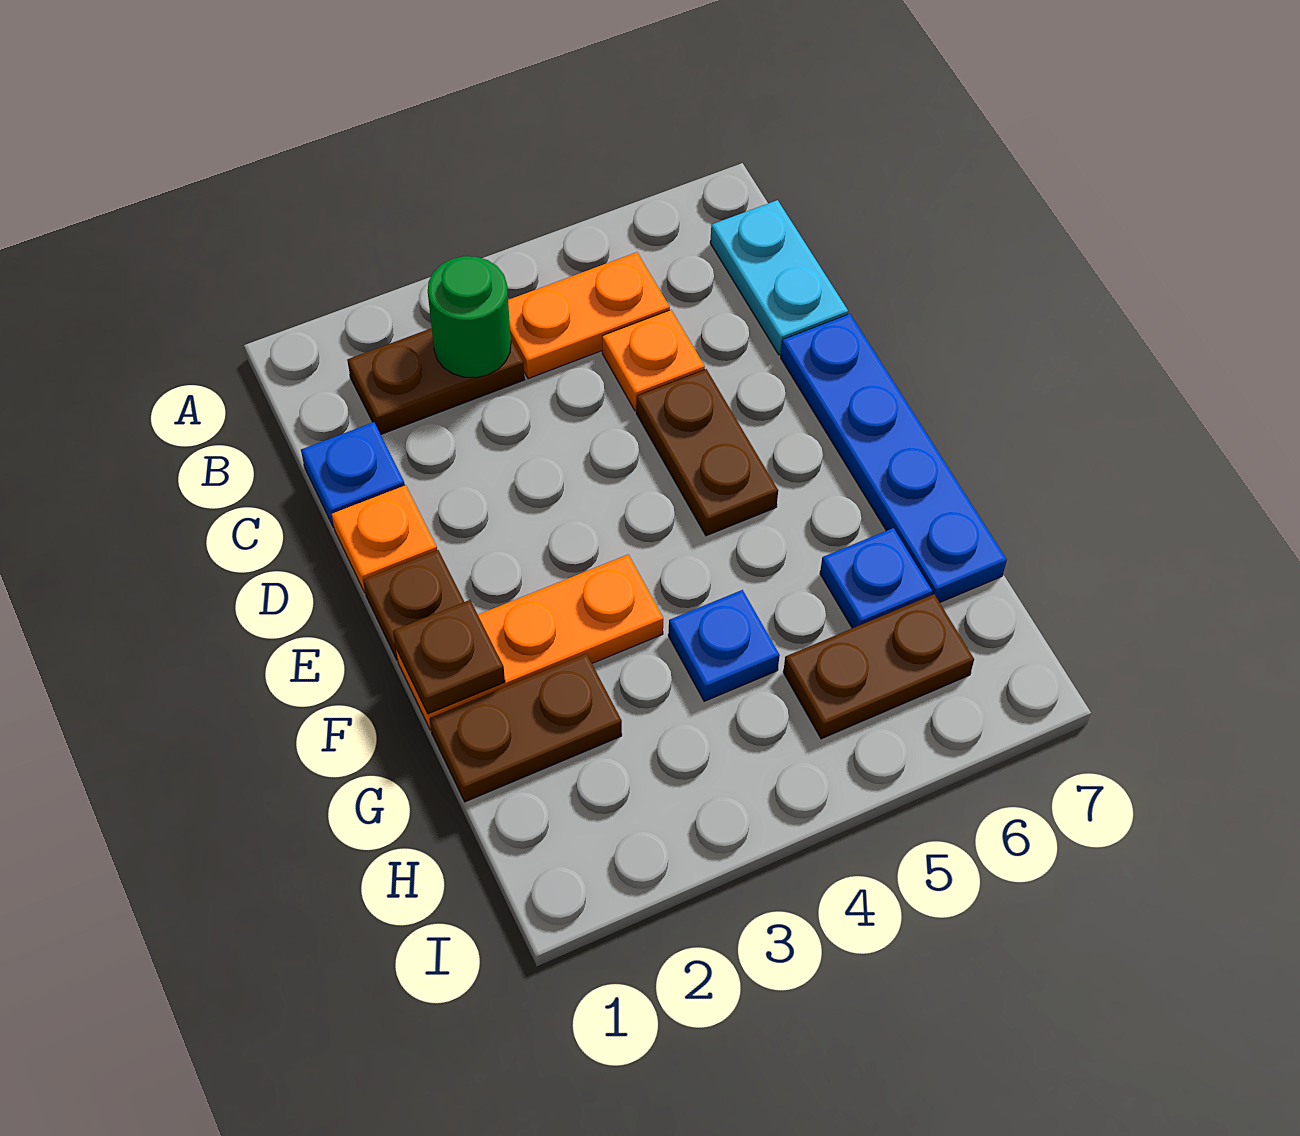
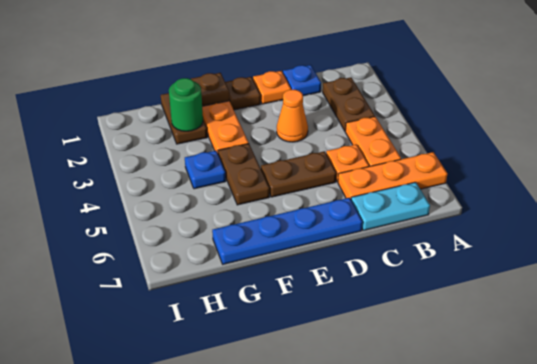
none -> orange 1x3 plate [338,152,447,199]
green 1x1 round brick [428,256,511,378] -> green 1x1 round brick moved to [169,78,203,131]
none -> orange 1x1 cone [277,90,308,142]
blue 1x1 plate [820,528,932,628] -> none
brown 1x2 plate [783,594,974,739] -> brown 1x2 plate moved to [218,144,269,205]

